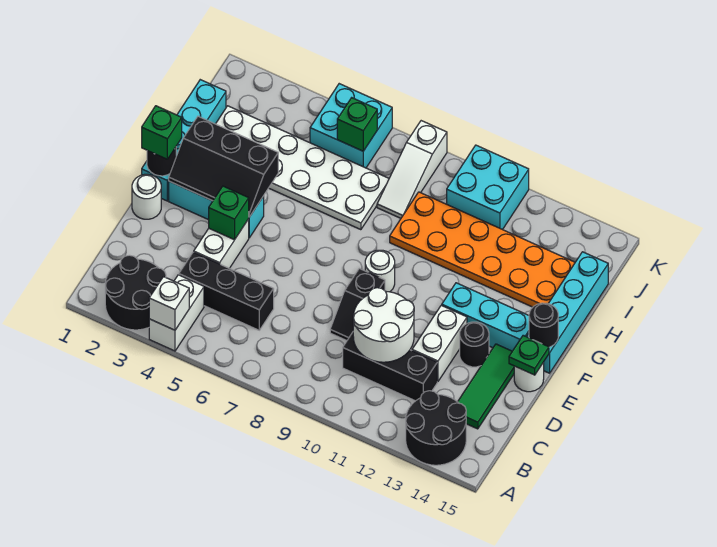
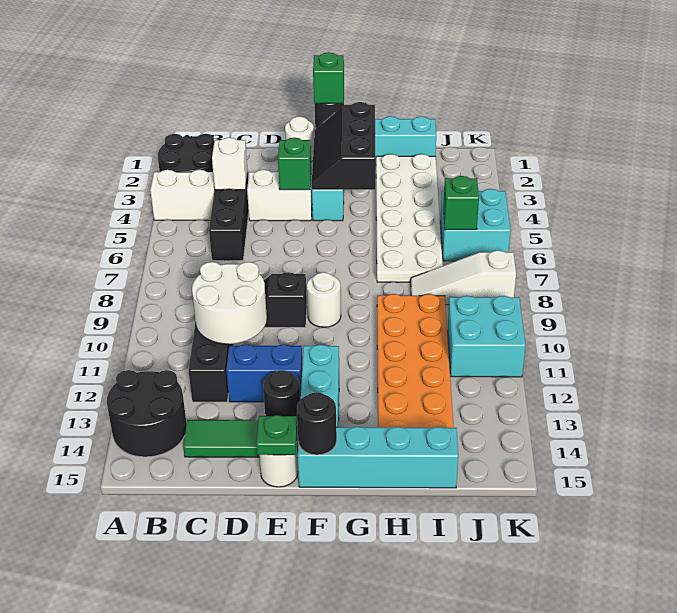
white 1x1 brick [149,277,189,330] -> white 1x1 brick moved to [212,138,248,190]
white 1x2 brick [412,305,467,382] -> blue 1x2 brick [226,344,303,402]

